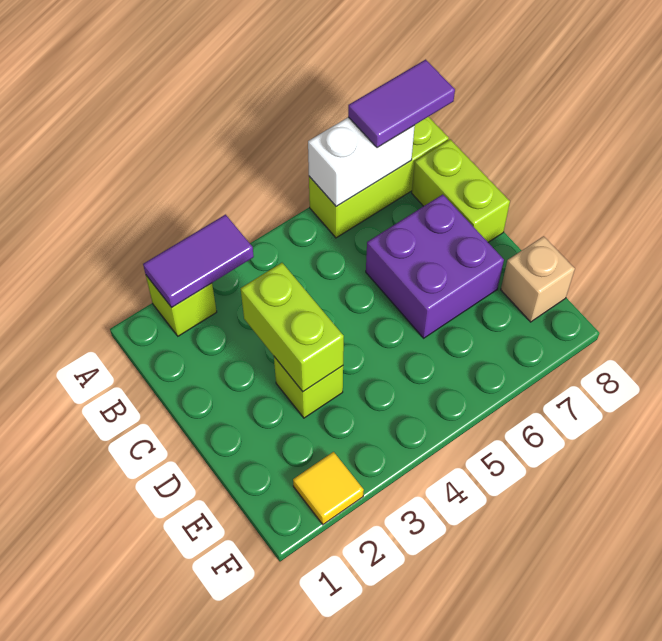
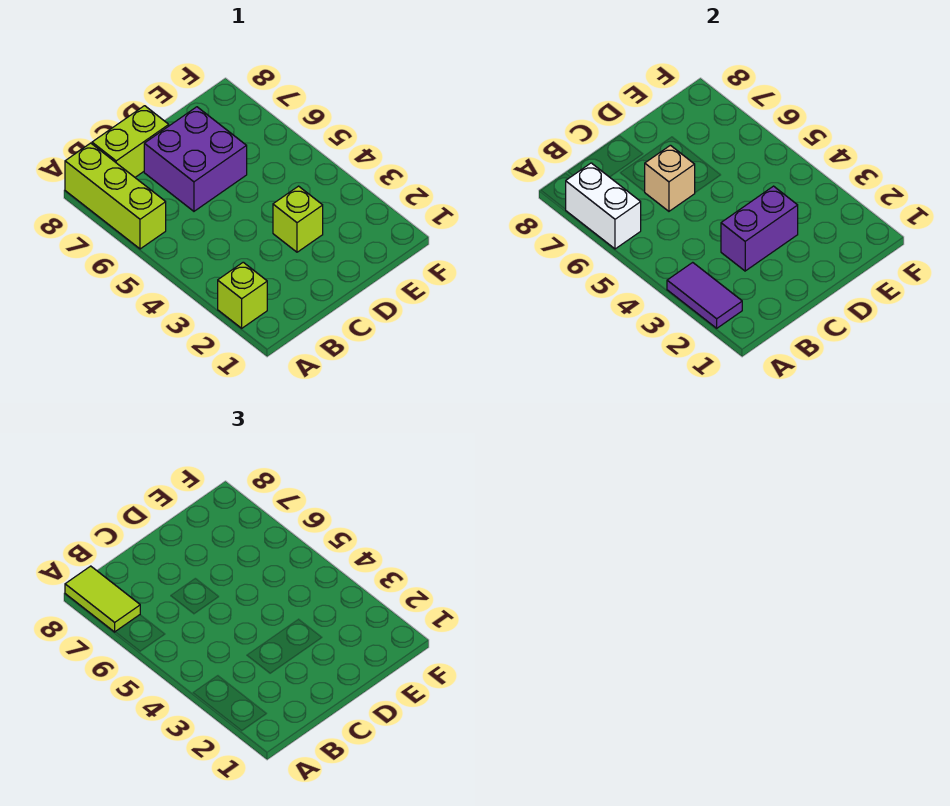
purple 1x2 tile [348,60,455,148] -> lime 1x2 tile [65,566,140,632]
lime 1x2 brick [241,263,344,392] -> purple 1x2 brick [721,186,798,271]
tan 1x1 brick [501,236,575,322] -> tan 1x1 brick moved to [645,145,695,211]
yellow 1x1 tile [293,452,364,524] -> none

